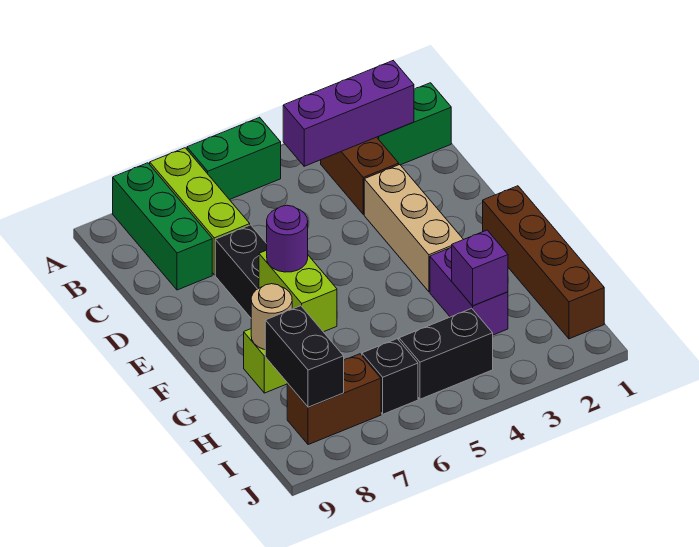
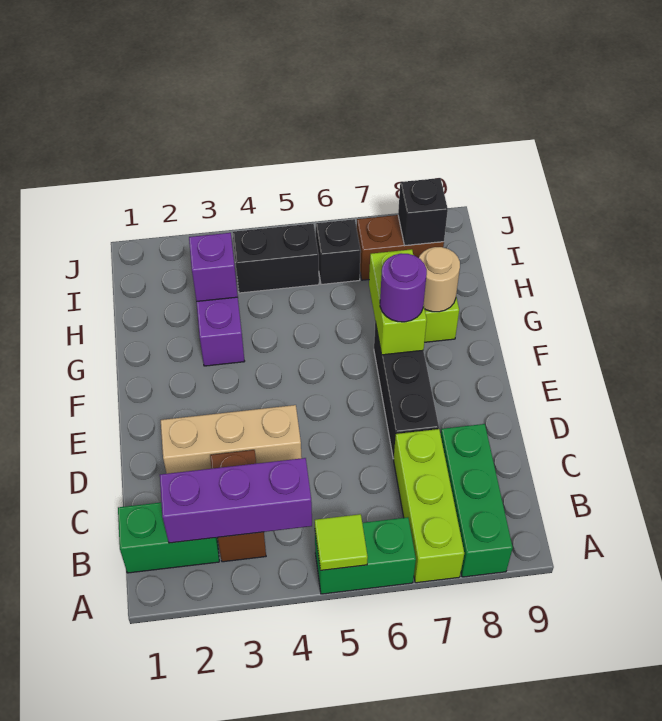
none -> lime 1x1 tile [315,514,368,570]
tan 1x3 brick [364,165,464,292] -> tan 1x3 brick turned to [161,405,302,474]
brown 1x4 brick [483,186,604,339] -> none
black 1x2 brick [265,306,344,407] -> black 1x1 brick [398,178,448,245]

